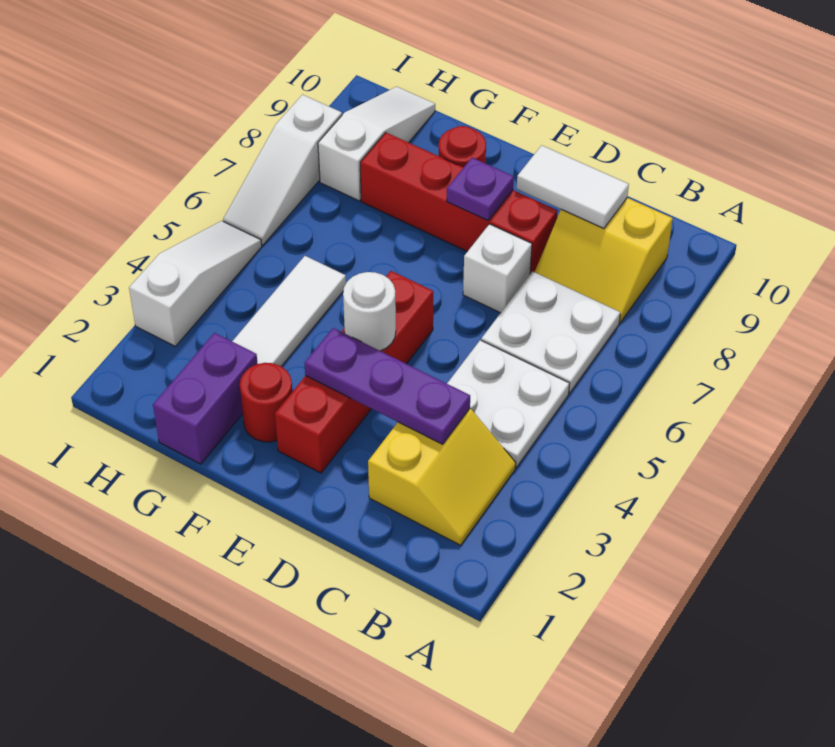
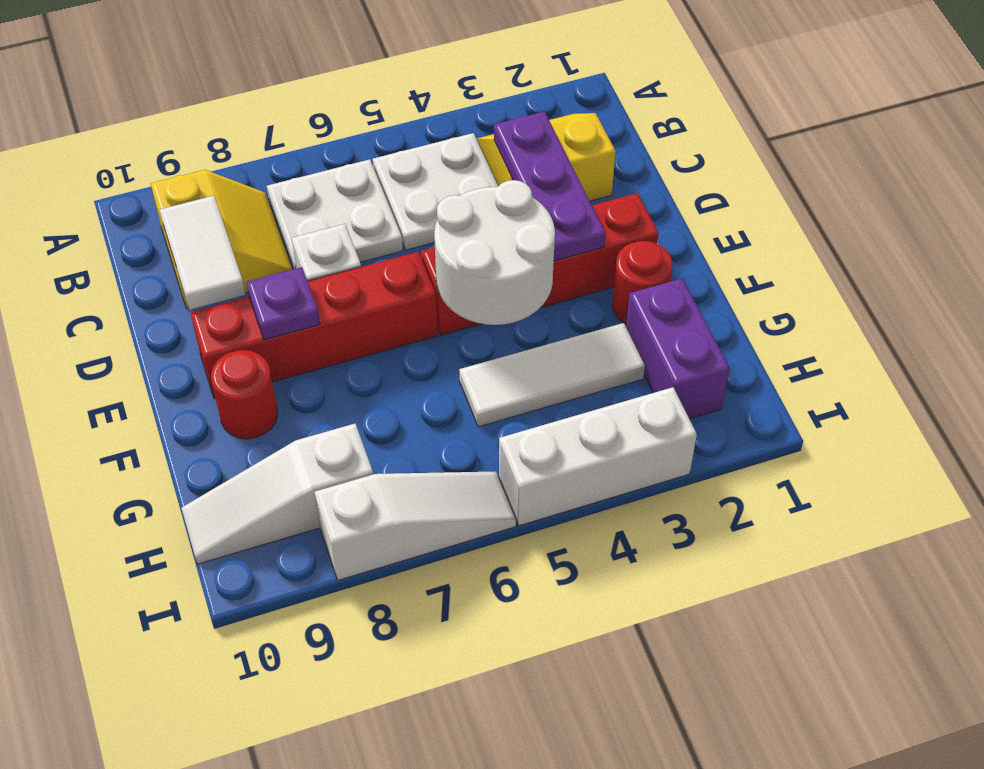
red 1x4 brick [360,133,558,274] -> red 1x4 brick turned to [190,252,438,398]
white 1x1 round brick [343,272,396,351] -> white 2x2 round brick [434,180,555,325]
purple 1x2 brick [153,333,258,464] -> purple 1x2 brick turned to [626,279,730,419]
white 1x3 slope [129,221,262,346] -> white 1x3 brick [499,387,697,526]

